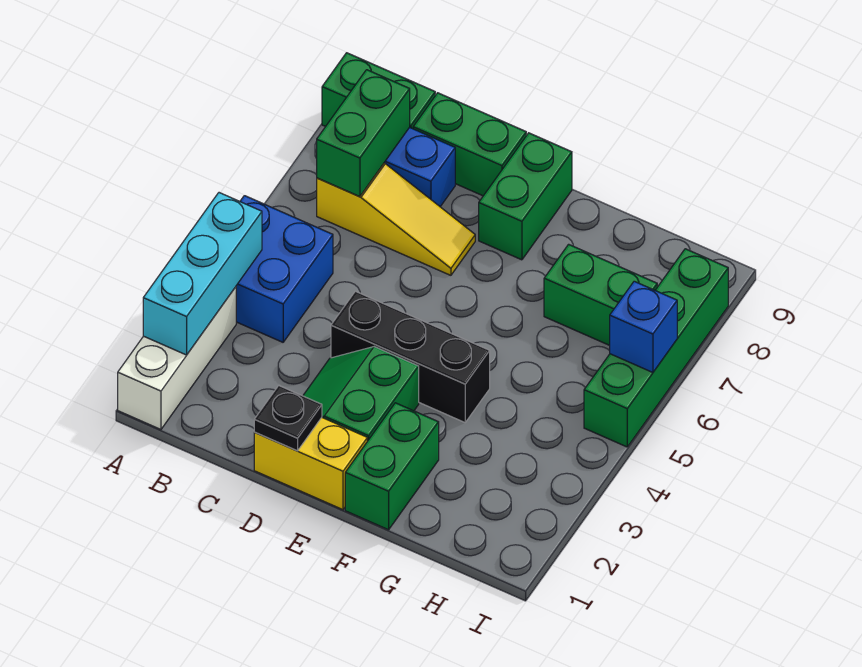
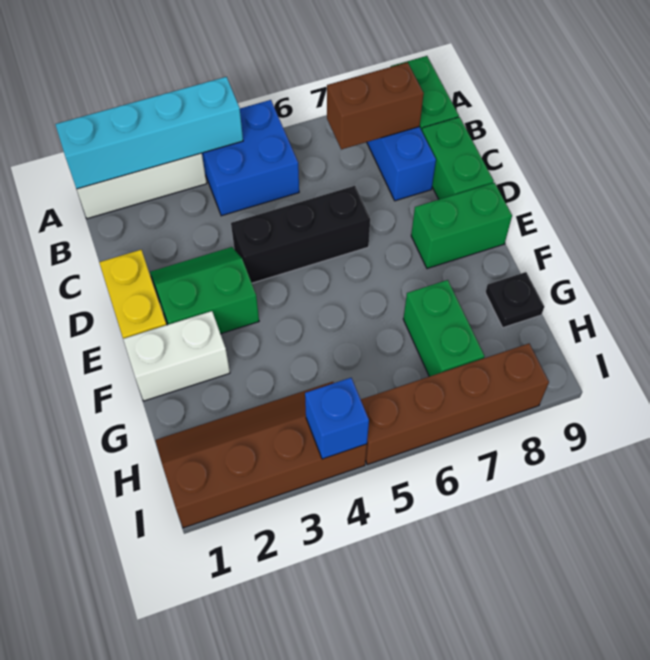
cyan 1x3 brick [143,193,262,355] -> cyan 1x4 brick [55,77,243,189]
yellow 1x3 slope [317,163,475,275] -> none
green 1x2 brick [317,70,410,197] -> brown 1x2 brick [327,62,424,149]
black 1x1 plate [254,386,322,451] -> black 1x1 plate moved to [485,272,544,328]
black 1x3 brick [331,291,490,422] -> black 1x3 brick turned to [231,186,370,283]
green 1x2 brick [345,403,439,530] -> white 1x2 brick [123,311,230,401]
none -> brown 2x4 slope [156,382,367,528]
green 1x4 brick [584,249,728,447] -> brown 1x4 brick [361,344,549,465]
blue 1x1 brick [610,281,677,372] -> blue 1x1 brick moved to [305,378,369,459]

